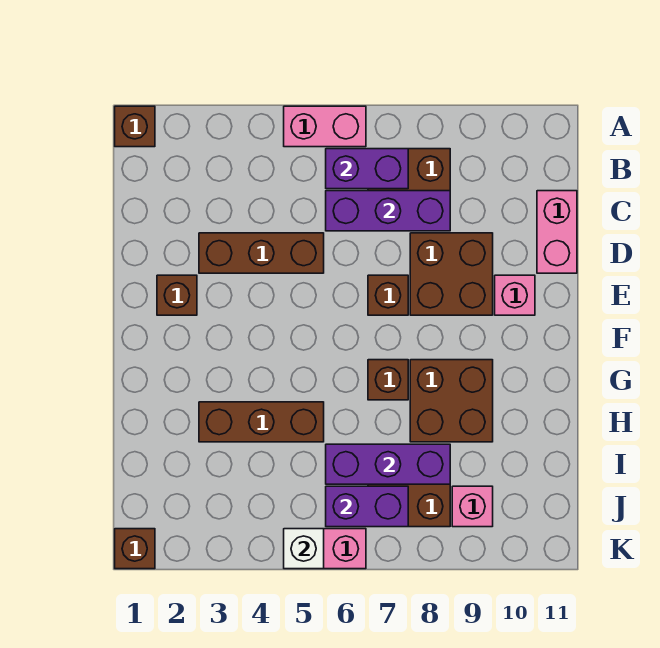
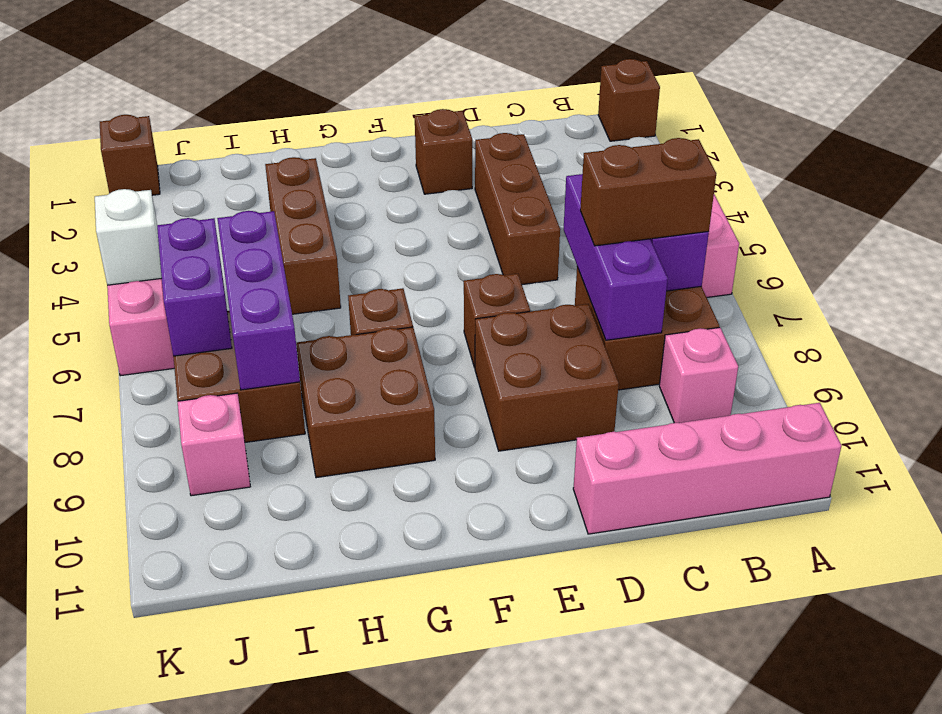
none -> brown 1x2 brick [580,138,716,246]
pink 1x2 brick [537,191,577,273] -> pink 1x4 brick [573,403,841,534]
pink 1x1 brick [495,275,535,315] -> pink 1x1 brick moved to [659,327,738,423]

